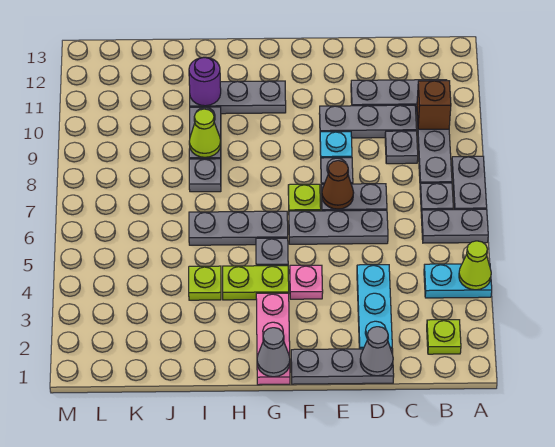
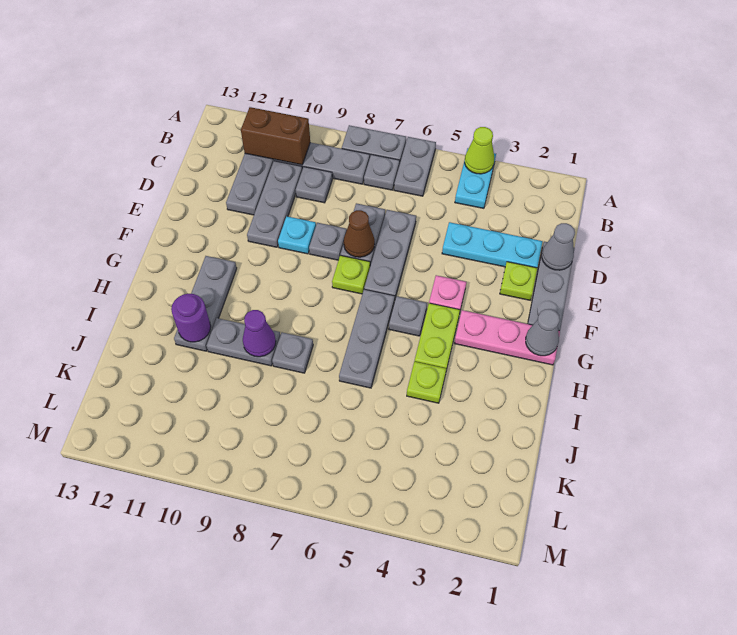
lime 1x1 plate [427,320,461,354] -> lime 1x1 plate moved to [500,262,537,300]
brown 1x1 brick [417,81,451,129] -> brown 1x2 brick [241,107,310,165]
lime 1x1 cone [189,109,221,157] -> purple 1x1 cone [243,310,276,357]

